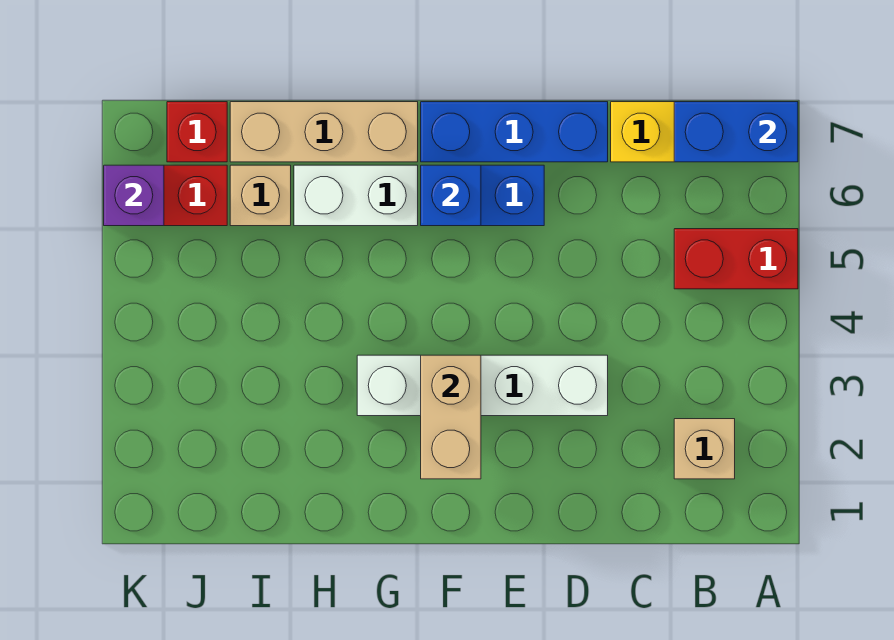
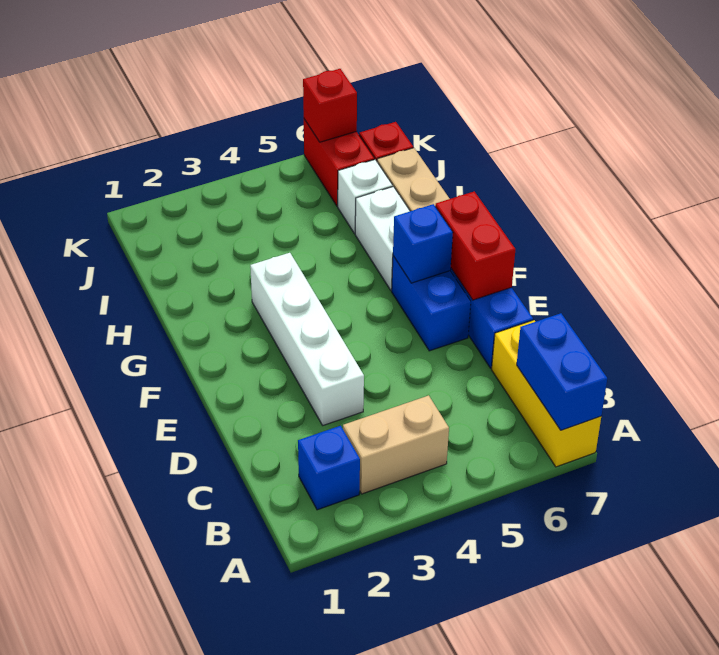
red 1x2 brick [674,229,798,289] -> red 1x2 brick moved to [435,191,515,300]
tan 1x1 brick [674,419,735,479] -> blue 1x1 brick [298,426,360,510]
tan 1x2 brick [421,355,481,479] -> tan 1x2 brick moved to [343,395,449,494]
tan 1x1 brick [230,165,291,226] -> white 1x1 brick [338,160,393,234]
purple 1x1 brick [104,165,164,226] -> red 1x1 brick [303,69,357,142]

